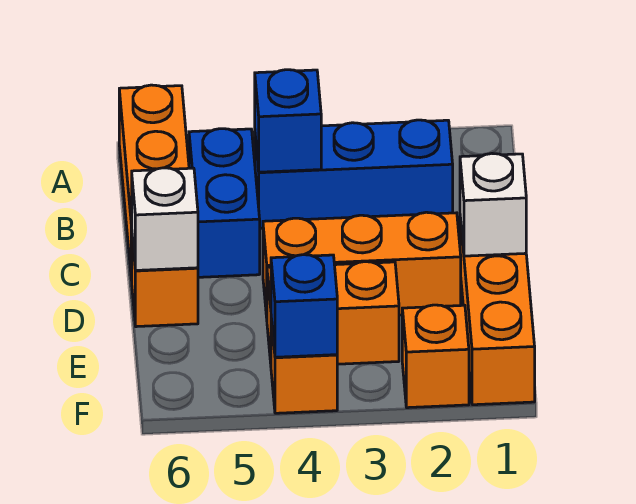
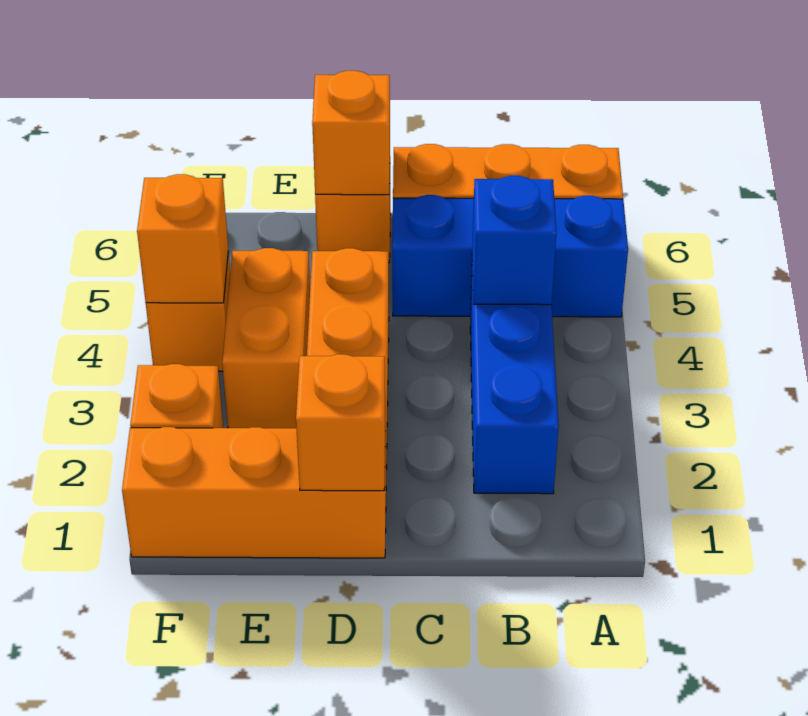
blue 1x2 brick [189,129,260,277] -> blue 1x3 brick [392,195,628,317]
white 1x1 brick [460,154,526,256] -> orange 1x1 brick [296,354,385,491]
white 1x1 brick [131,168,198,271] -> orange 1x1 brick [312,71,390,195]
blue 1x1 brick [271,255,337,357] -> orange 1x1 brick [137,174,228,303]

